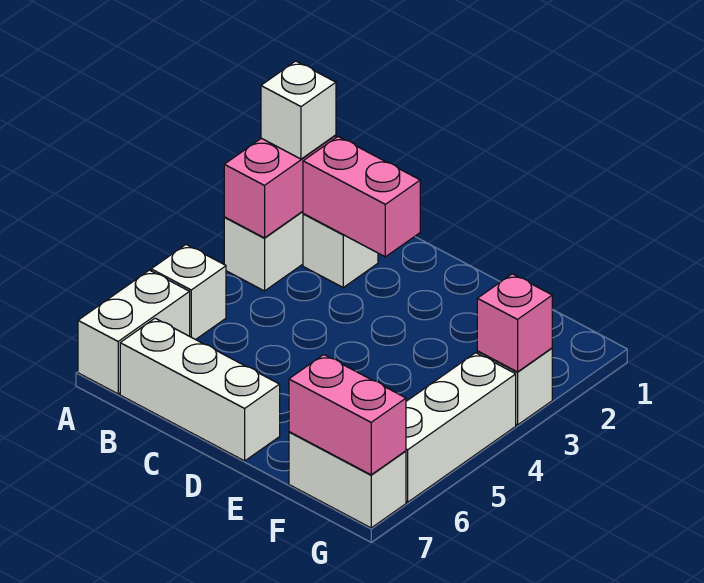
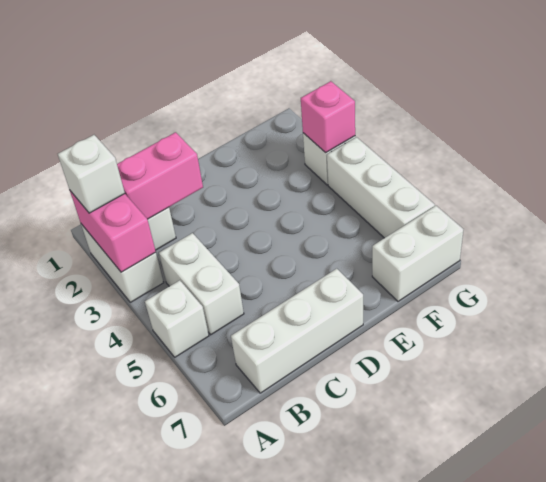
white 1x2 brick [78,270,190,394] -> white 1x2 brick moved to [159,233,244,335]
pink 1x2 brick [289,355,406,475] -> none

